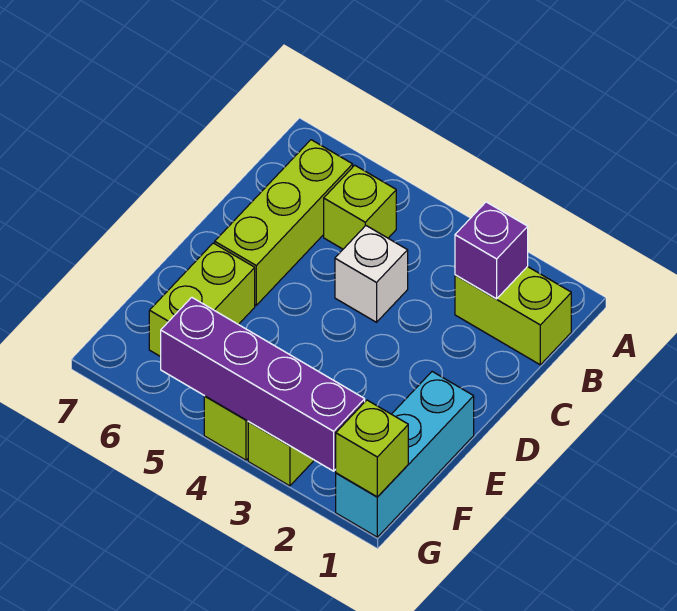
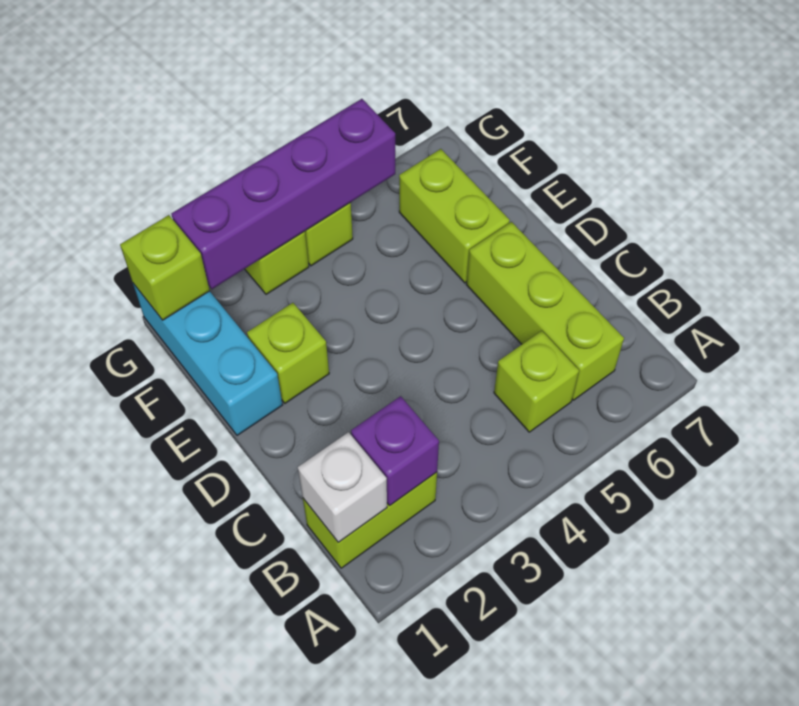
white 1x1 brick [335,226,408,322] -> white 1x1 brick moved to [298,432,387,542]
none -> lime 1x1 brick [247,303,329,403]

